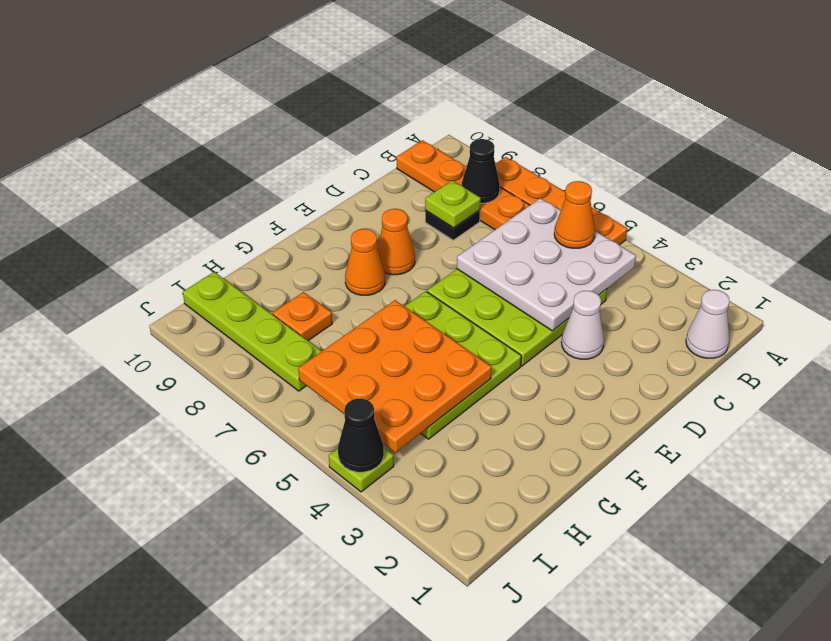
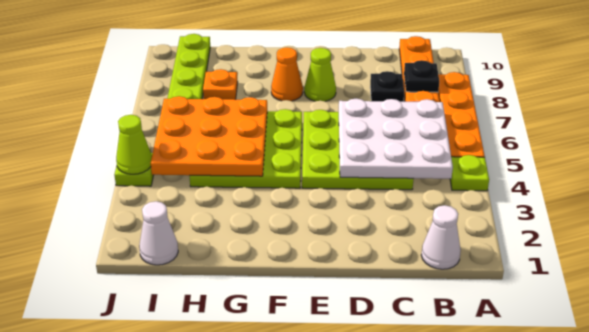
orange 1x1 cone [554,181,595,248] -> none
black 1x1 cone [462,139,500,203] -> black 1x1 plate [404,60,439,92]
lime 1x1 plate [425,180,481,228] -> lime 1x1 plate moved to [450,155,489,191]
white 1x1 cone [562,291,604,359] -> white 1x1 cone moved to [139,201,178,265]
orange 1x1 cone [377,209,415,275] -> lime 1x1 cone [304,48,336,101]
black 1x1 cone [338,399,384,472] -> lime 1x1 cone [116,115,152,174]

